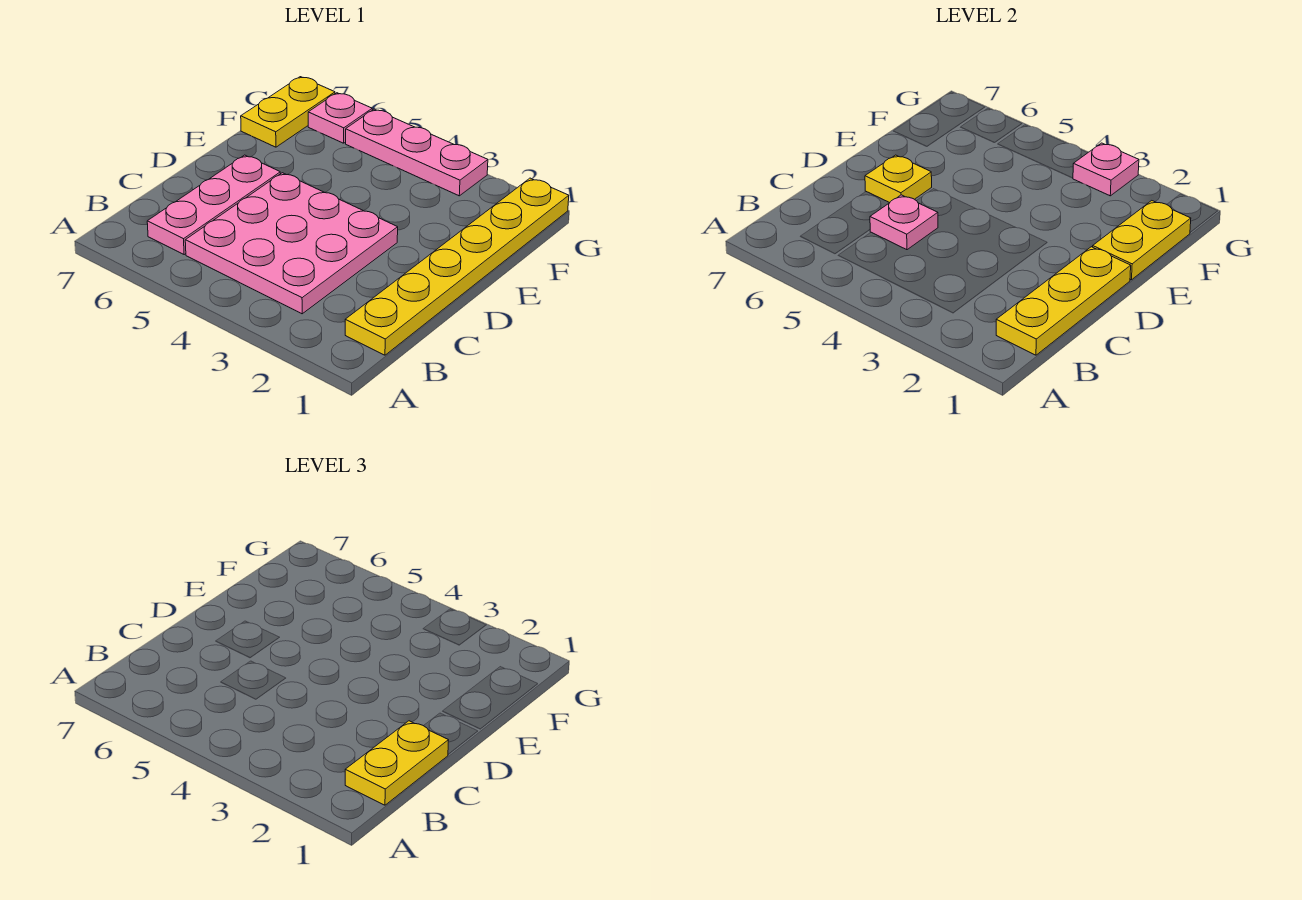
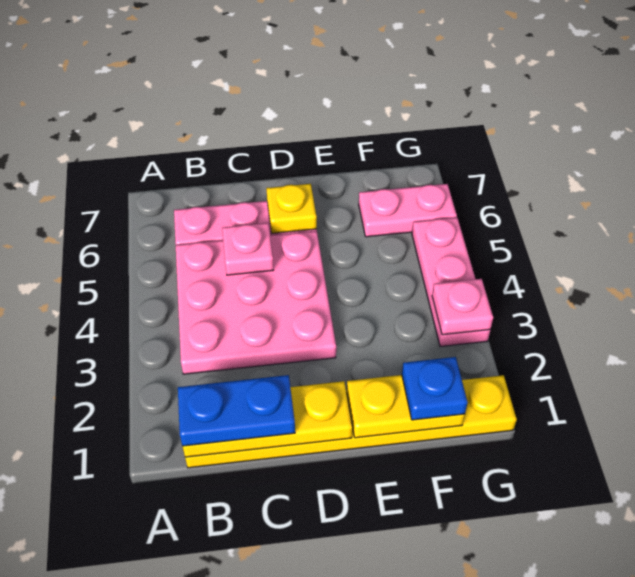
yellow 1x2 plate [345,721,449,805] -> blue 1x2 plate [178,375,295,446]
none -> blue 1x1 plate [402,357,468,420]
yellow 1x2 plate [241,77,335,147] -> none
pink 1x1 plate [308,93,372,143] -> pink 1x2 plate [359,184,457,237]

